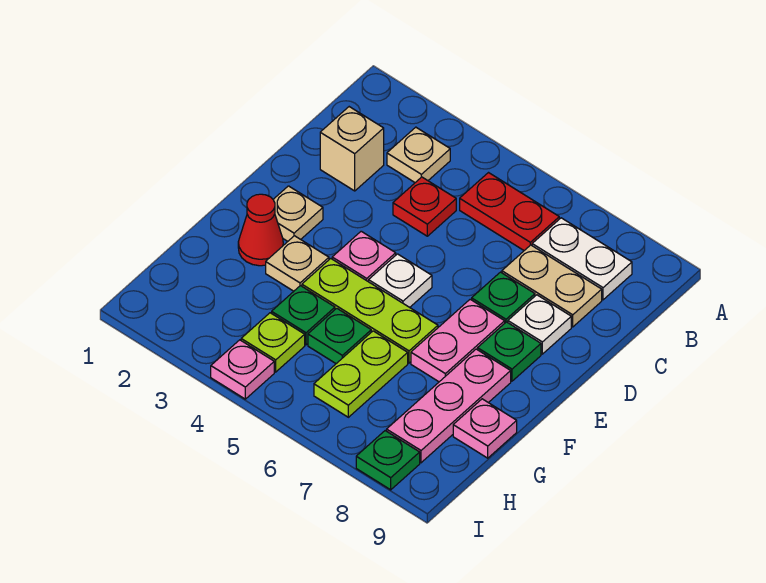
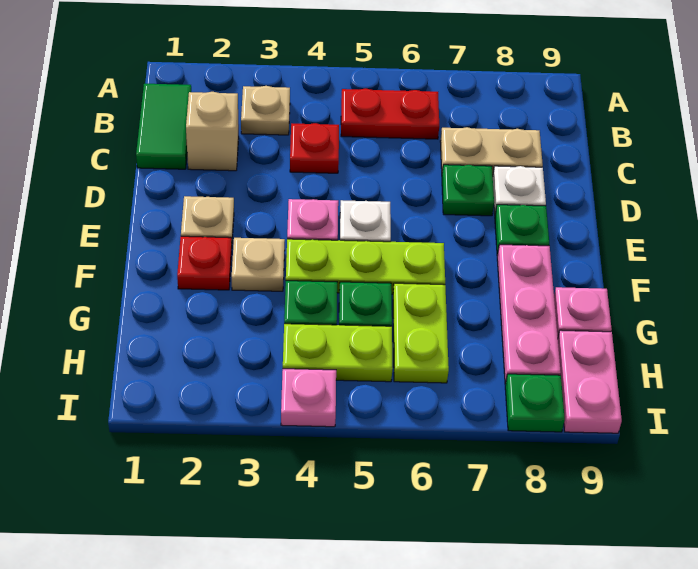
none -> green 1x2 tile [136,84,191,169]
white 1x2 plate [532,218,632,300] -> none
pink 1x2 plate [411,299,505,382] -> pink 1x2 plate moved to [558,330,622,433]
red 1x1 cone [238,194,283,266] -> red 1x1 plate [177,236,232,290]
lime 1x1 plate [241,313,305,372] -> lime 1x2 plate [283,324,393,382]

